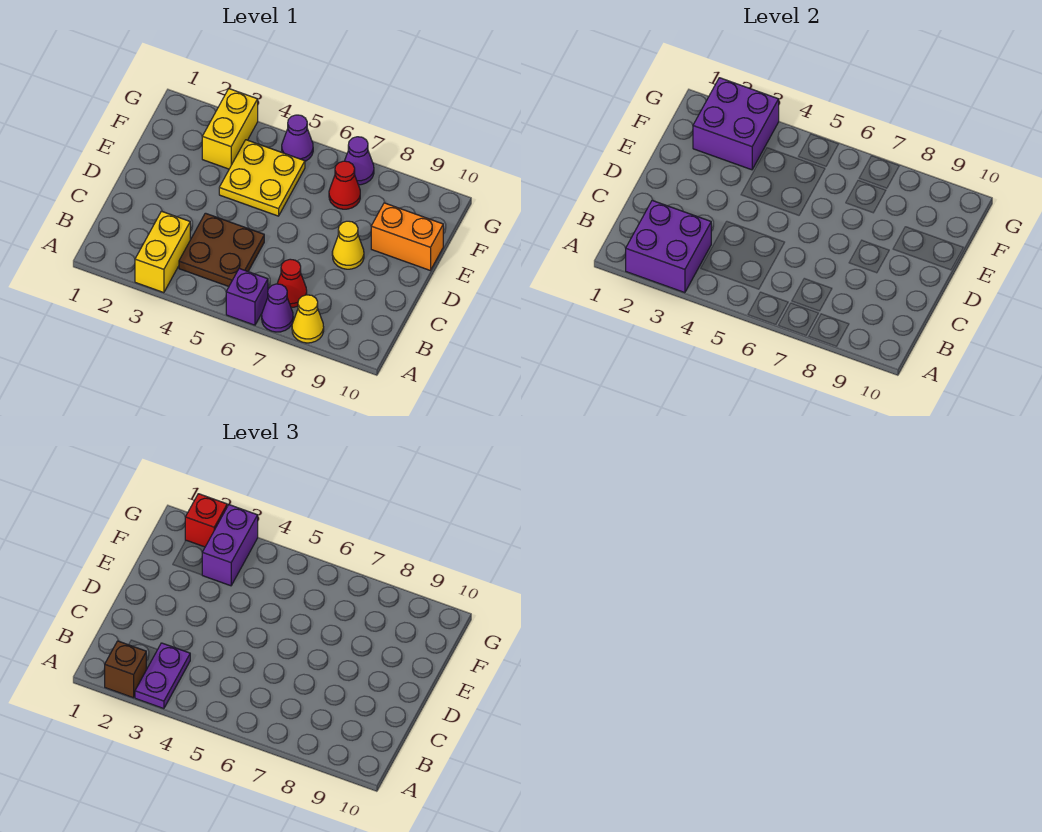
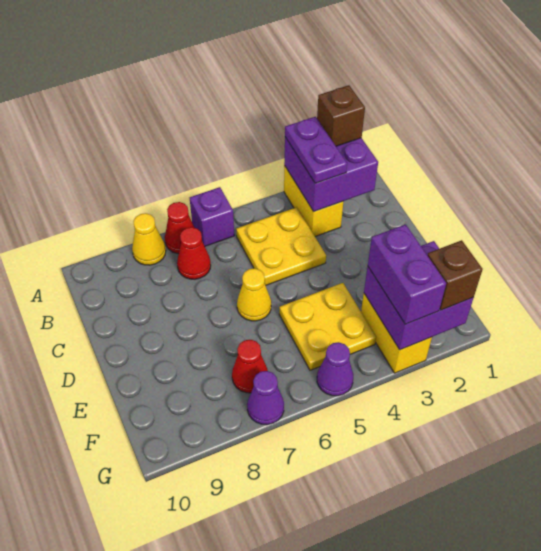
purple 1x1 cone [262,284,293,332] -> red 1x1 cone [165,202,195,254]
brown 2x2 plate [179,213,264,286] -> yellow 2x2 plate [236,207,326,286]
yellow 1x1 cone [332,221,364,269] -> yellow 1x1 cone moved to [237,268,271,321]
orange 1x2 brick [371,203,443,270] -> none
red 1x1 brick [185,494,227,547] -> brown 1x1 brick [427,240,483,310]

